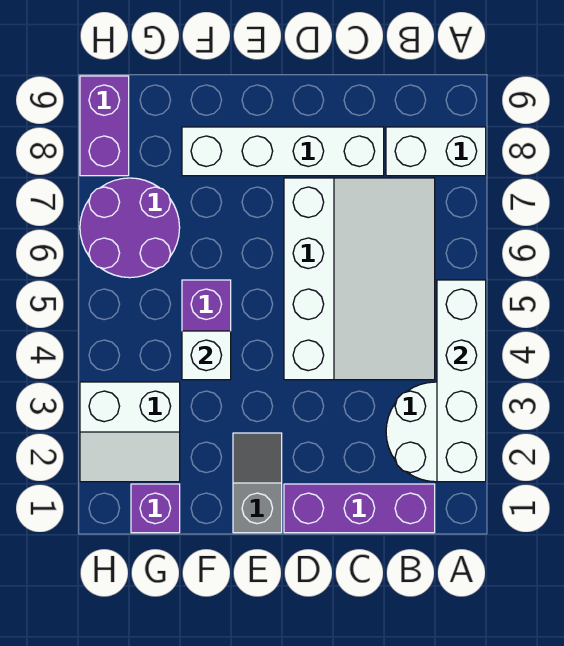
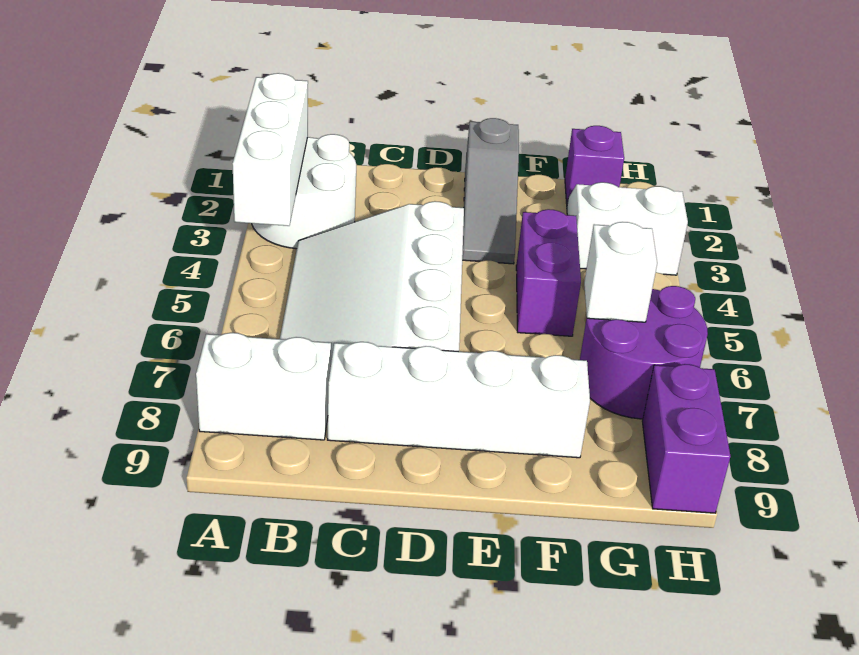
white 1x4 brick [437,280,486,482] -> white 1x3 brick [233,73,308,226]
purple 1x3 brick [284,484,435,533] -> none
grey 1x2 slope [233,433,282,533] -> grey 1x3 slope [462,118,519,264]
white 1x1 brick [182,331,231,380] -> white 1x1 brick moved to [584,222,657,322]

